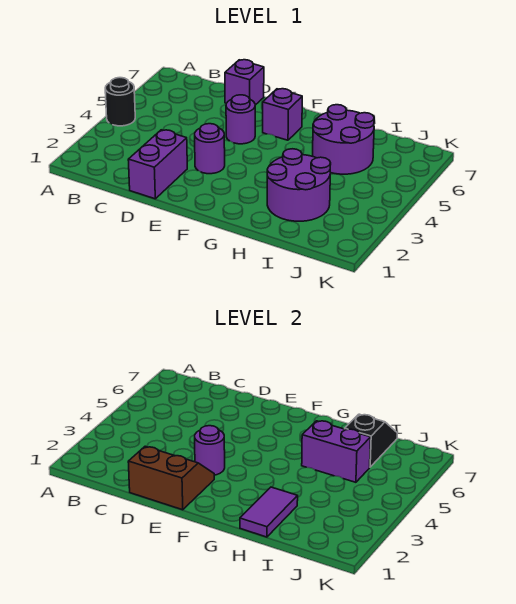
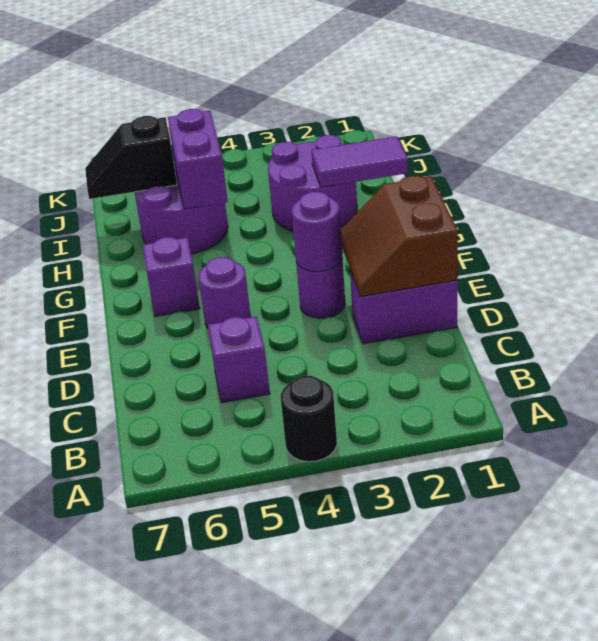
purple 1x1 brick [225,60,264,105] -> purple 1x1 brick moved to [208,316,270,403]

